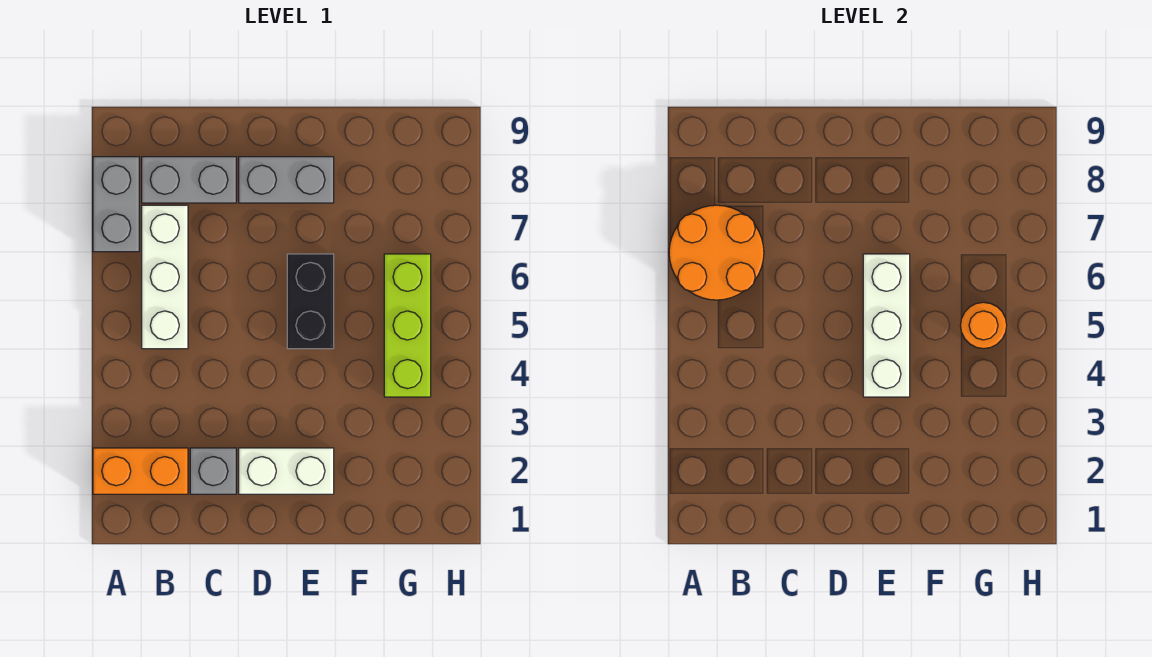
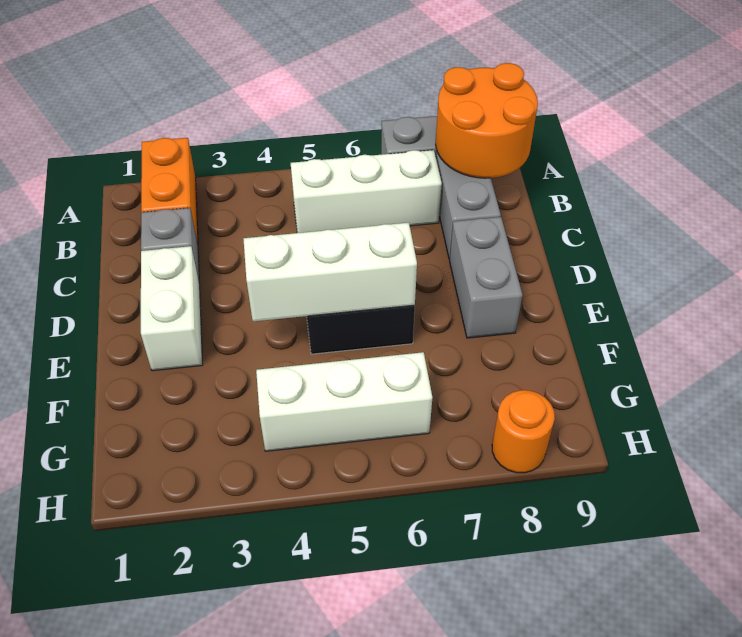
orange 2x2 round brick [669,205,764,300] -> orange 2x2 round brick moved to [436,63,538,178]
lime 1x3 brick [384,254,431,397] -> white 1x3 brick [256,352,432,451]
orange 1x1 round brick [960,302,1007,349] -> orange 1x1 round brick moved to [492,390,555,473]

